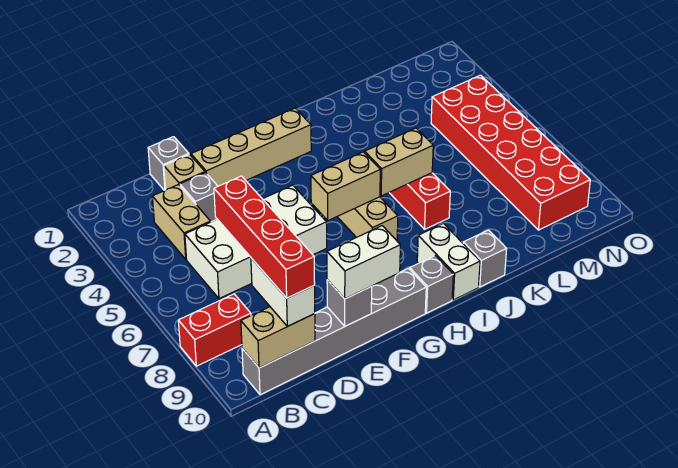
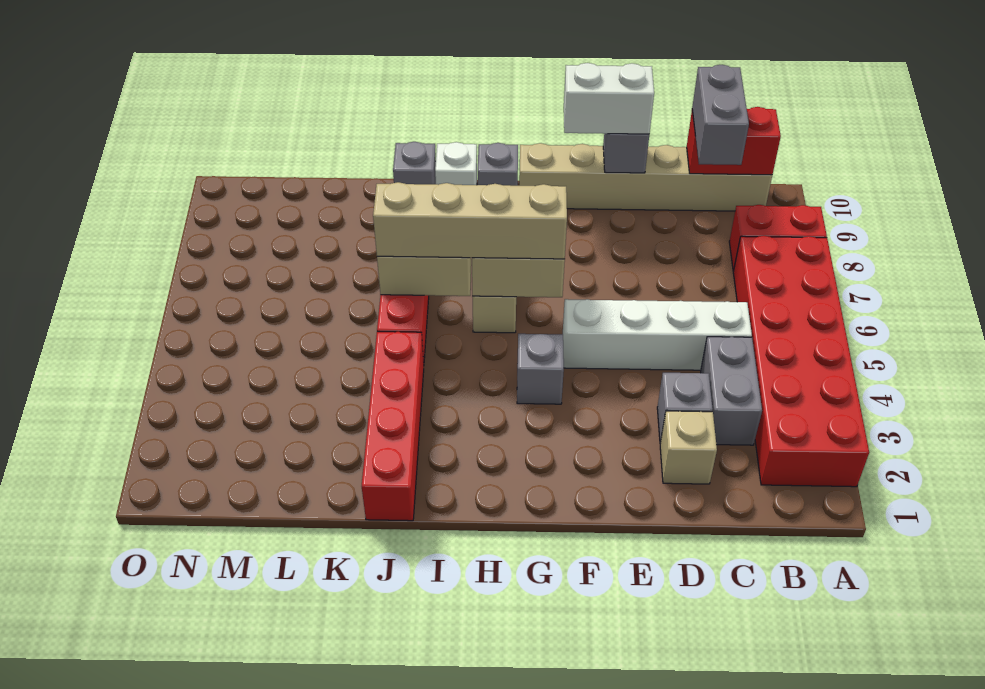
grey 1x6 brick [242,268,426,395] -> tan 1x6 brick [519,143,772,211]
tan 1x2 brick [241,307,315,368] -> red 1x2 brick [687,107,781,175]
tan 1x2 brick [152,185,210,259] -> grey 1x2 brick [701,337,762,445]
white 2x4 brick [185,185,327,299] -> white 1x4 brick [563,299,752,370]
red 1x4 brick [214,176,315,298] -> red 1x4 brick moved to [362,332,424,521]
white 1x2 brick [251,258,315,326] -> grey 1x2 brick [692,65,749,165]
grey 1x1 brick [148,137,189,191] -> grey 1x1 brick moved to [517,334,564,404]
tan 1x4 brick [191,108,311,186] -> tan 1x4 brick moved to [373,182,567,259]
white 1x2 brick [417,223,480,300] -> white 1x1 brick [435,142,477,185]
red 2x6 brick [431,75,590,230] -> red 2x6 brick moved to [733,236,869,487]

